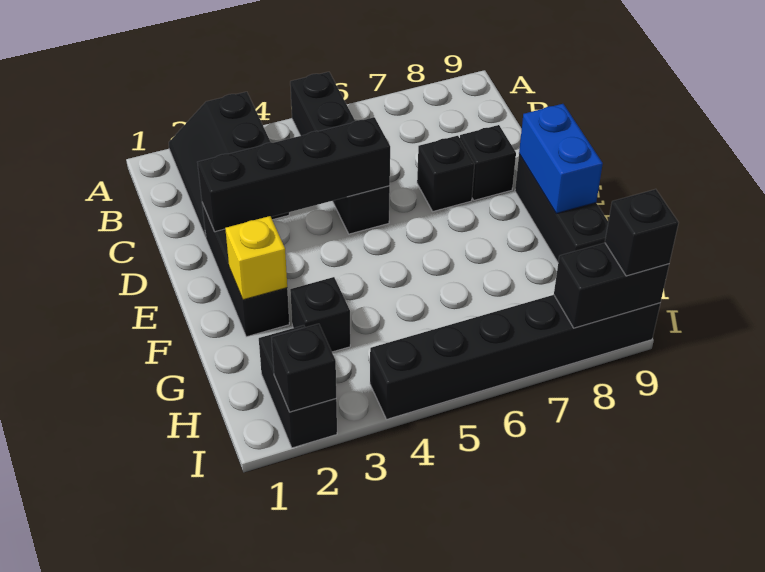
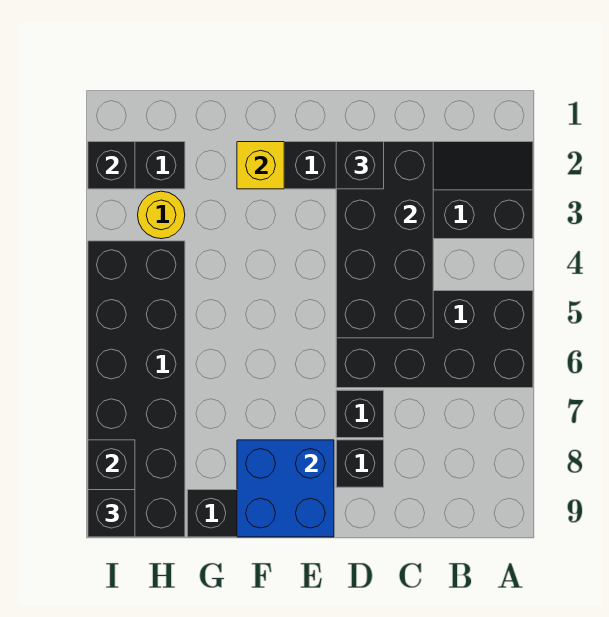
black 1x4 brick [290,72,390,234] -> black 2x4 brick [336,291,533,388]
black 1x4 brick [198,117,390,232] -> black 2x4 brick [336,142,433,338]
blue 1x2 brick [519,104,603,213] -> blue 2x2 brick [237,440,334,537]
black 1x1 brick [290,277,350,352] -> black 1x1 brick moved to [336,142,384,189]
none -> yellow 1x1 round brick [138,191,185,239]
black 1x6 brick [370,295,660,419] -> black 2x6 brick [88,241,185,537]

